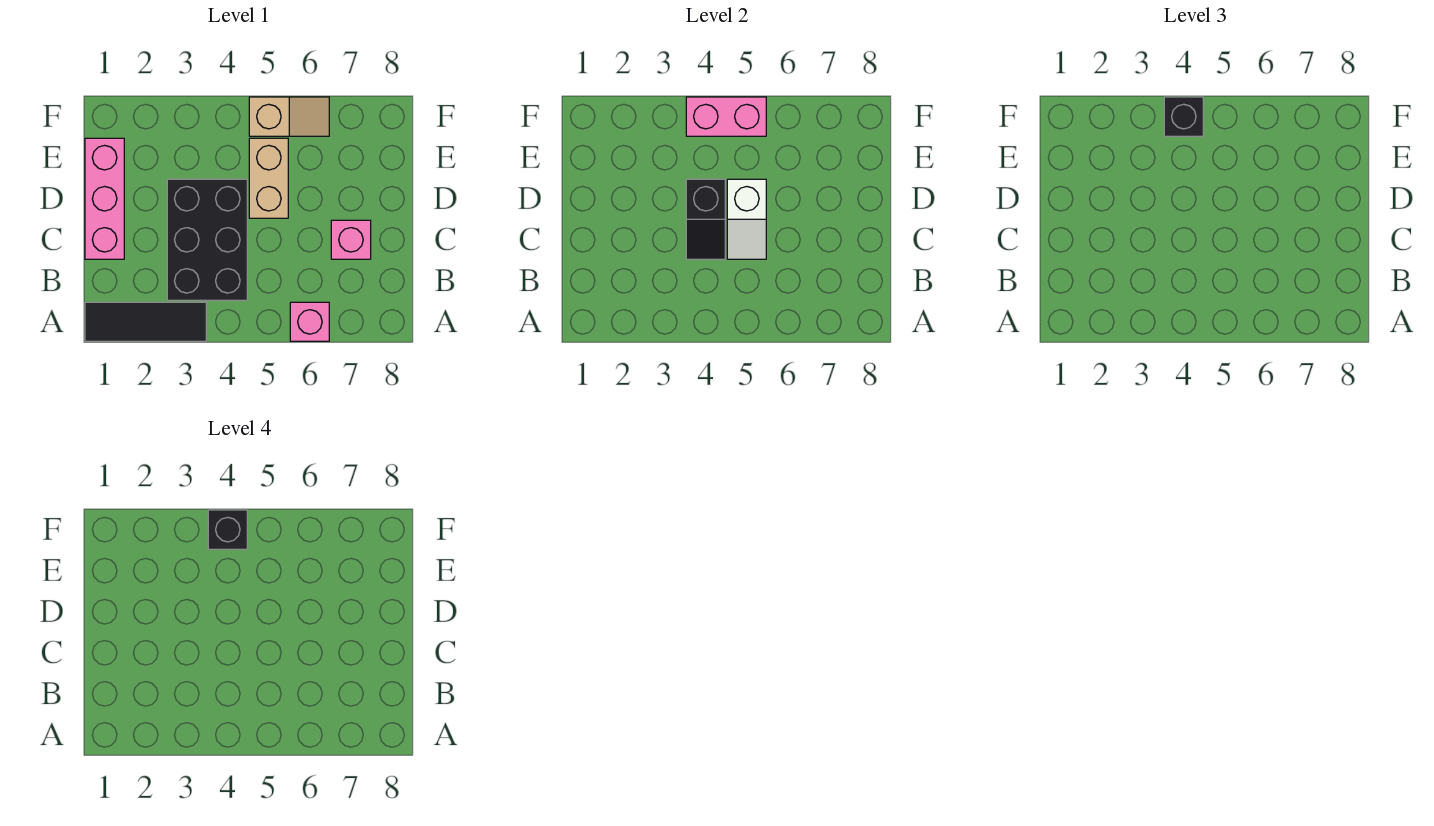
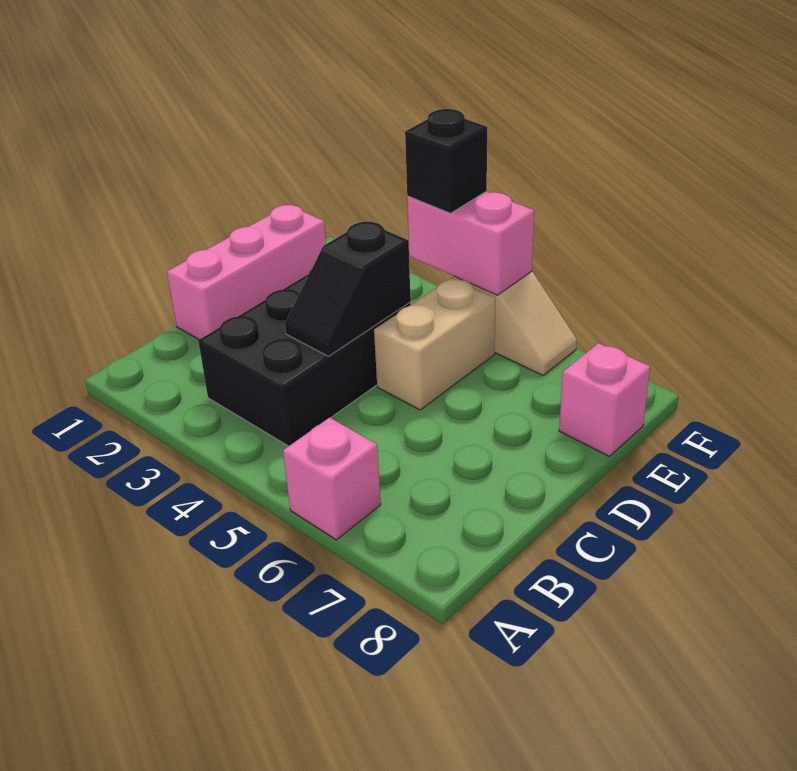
black 1x3 tile [85,302,206,341] -> none
white 1x2 slope [727,179,766,259] -> none
pink 1x1 brick [331,220,371,259] -> pink 1x1 brick moved to [559,343,650,456]
black 1x1 brick [208,510,247,549] -> none

